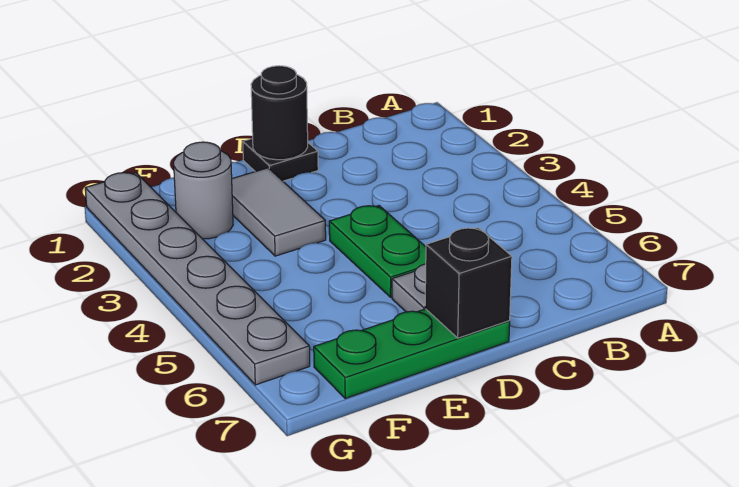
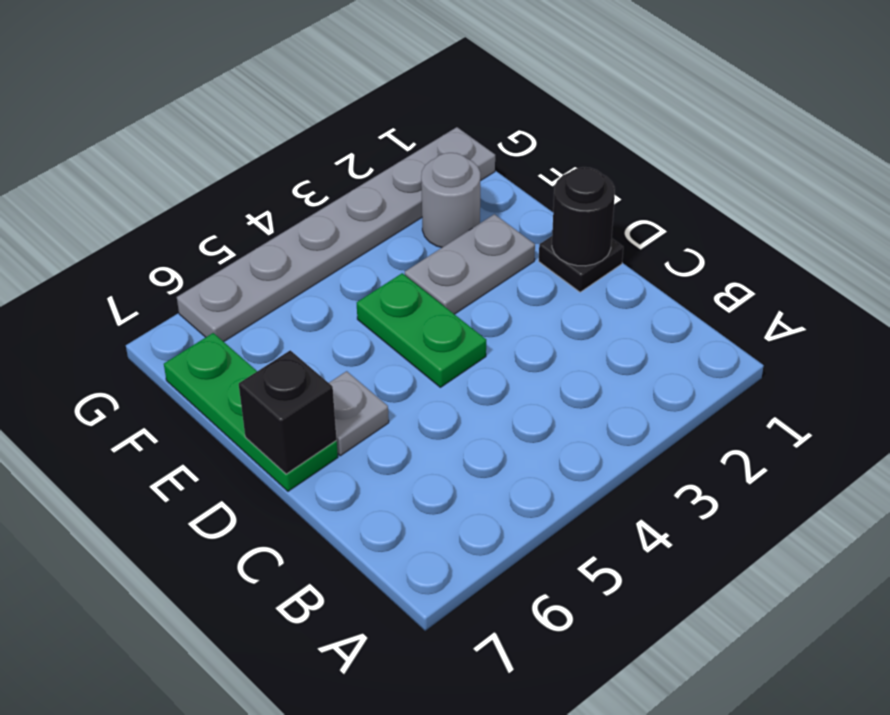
green 1x2 plate [329,206,426,297] -> green 1x2 plate turned to [357,273,486,387]
grey 1x2 tile [232,168,326,256] -> grey 1x2 plate [405,214,535,314]

